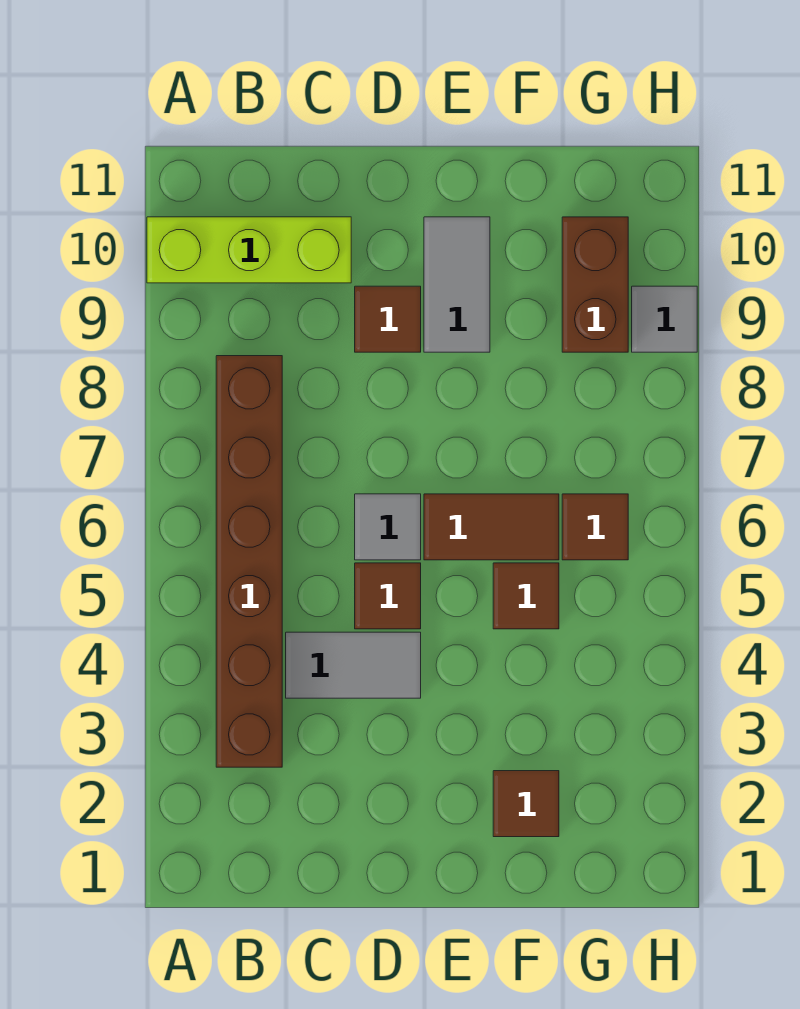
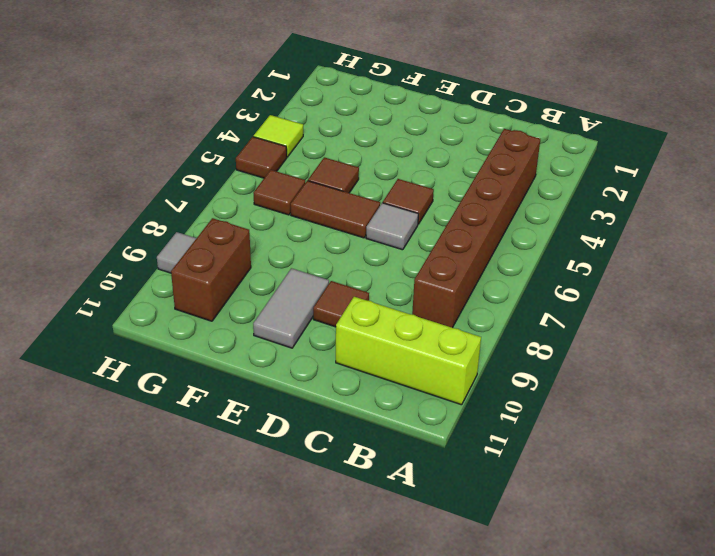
grey 1x2 tile [286,632,421,698] -> none
brown 1x1 tile [493,771,559,837] -> brown 1x1 tile moved to [236,137,287,178]
none -> lime 1x1 tile [254,115,303,157]

